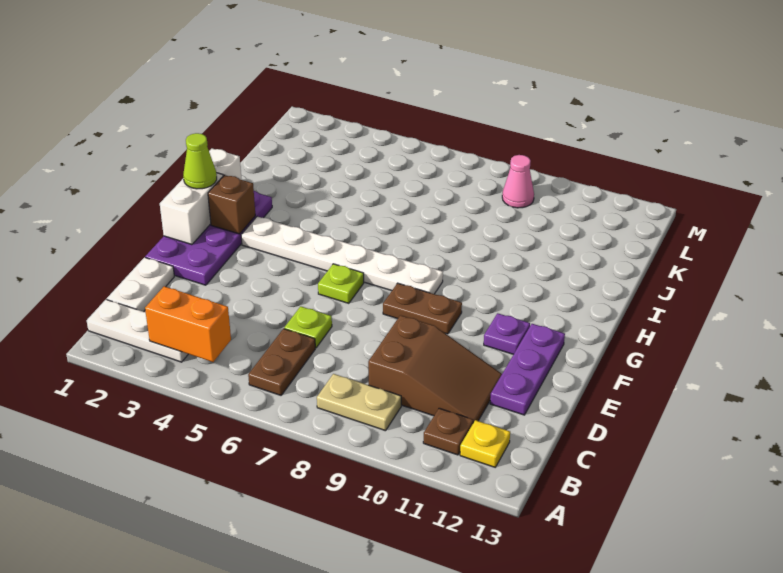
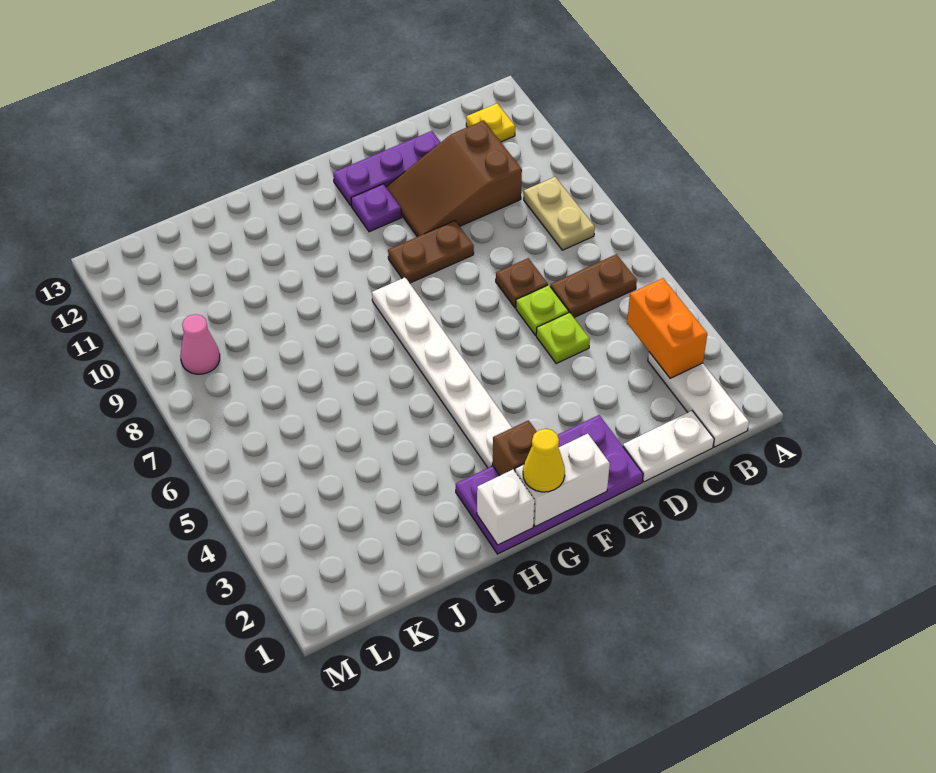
brown 1x1 plate [423,408,473,455] -> brown 1x1 plate moved to [496,258,548,308]
brown 2x3 slope [368,315,502,423] -> brown 2x3 slope turned to [386,120,522,237]
lime 1x1 plate [318,264,364,303] -> lime 1x1 plate moved to [536,312,590,363]
brown 1x2 plate [383,283,462,334] -> brown 1x2 plate turned to [388,221,474,283]
lime 1x1 cone [183,133,217,189] -> yellow 1x1 cone [523,429,565,492]

